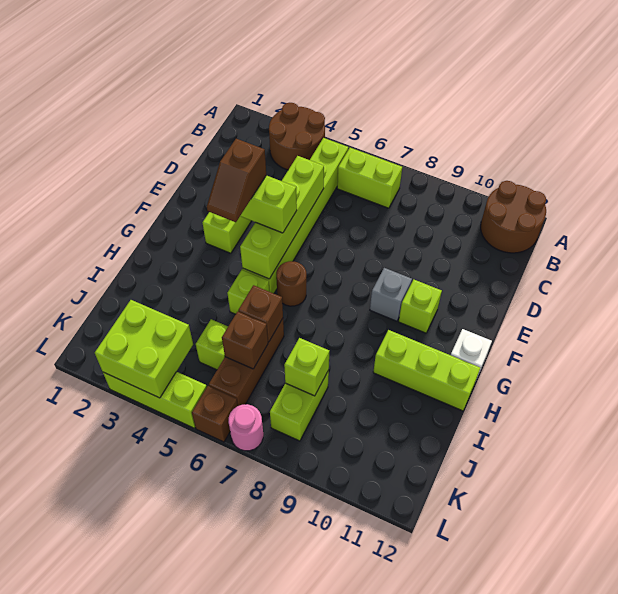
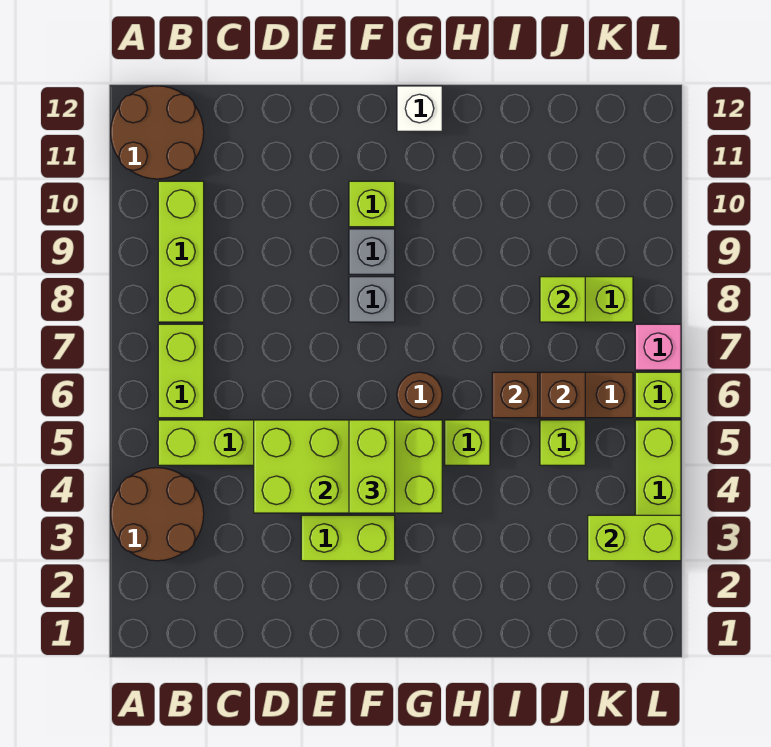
lime 1x4 brick [240,156,324,279] -> lime 2x4 brick [254,420,442,513]
brown 1x2 slope [207,139,266,222] -> none
none -> grey 1x1 brick [349,277,395,322]
lime 1x3 brick [373,330,480,411] -> lime 1x3 brick moved to [158,181,204,322]
lime 2x2 brick [95,300,193,398] -> lime 1x2 brick [588,515,681,561]
brown 1x1 brick [192,386,238,442] -> lime 1x1 brick [635,372,681,418]
pink 1x1 round brick [229,404,263,451] -> pink 1x1 brick [635,324,681,370]

